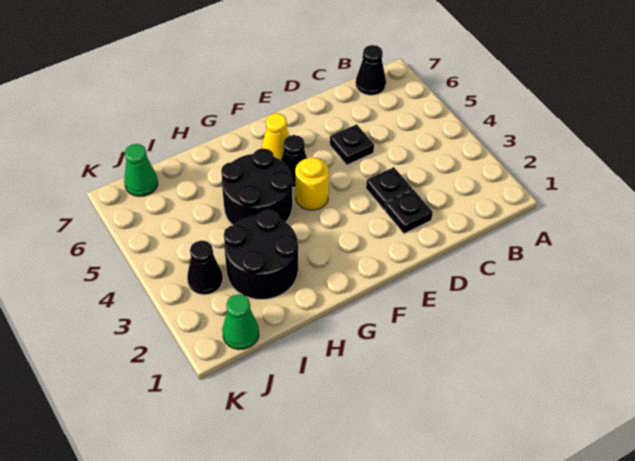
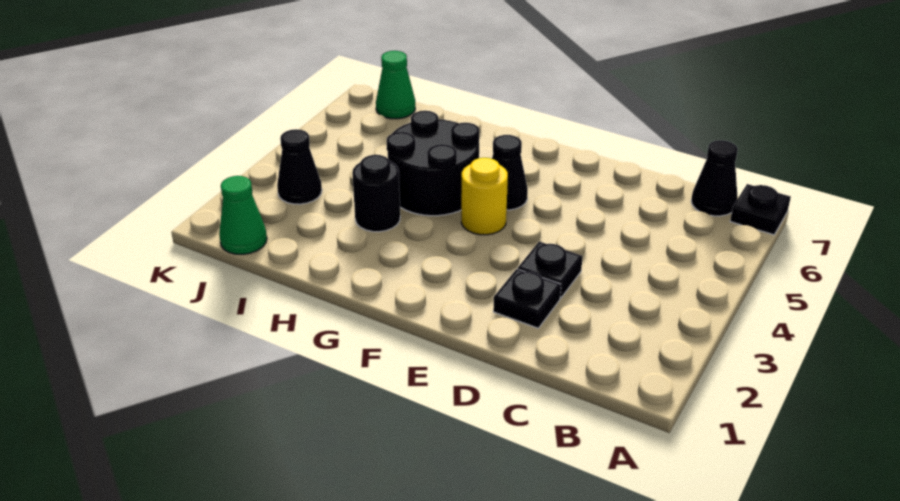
black 1x1 plate [330,124,374,165] -> black 1x1 plate moved to [730,184,791,235]
yellow 1x1 cone [261,113,289,160] -> none
black 2x2 round brick [224,210,298,299] -> black 1x1 round brick [352,155,400,232]

